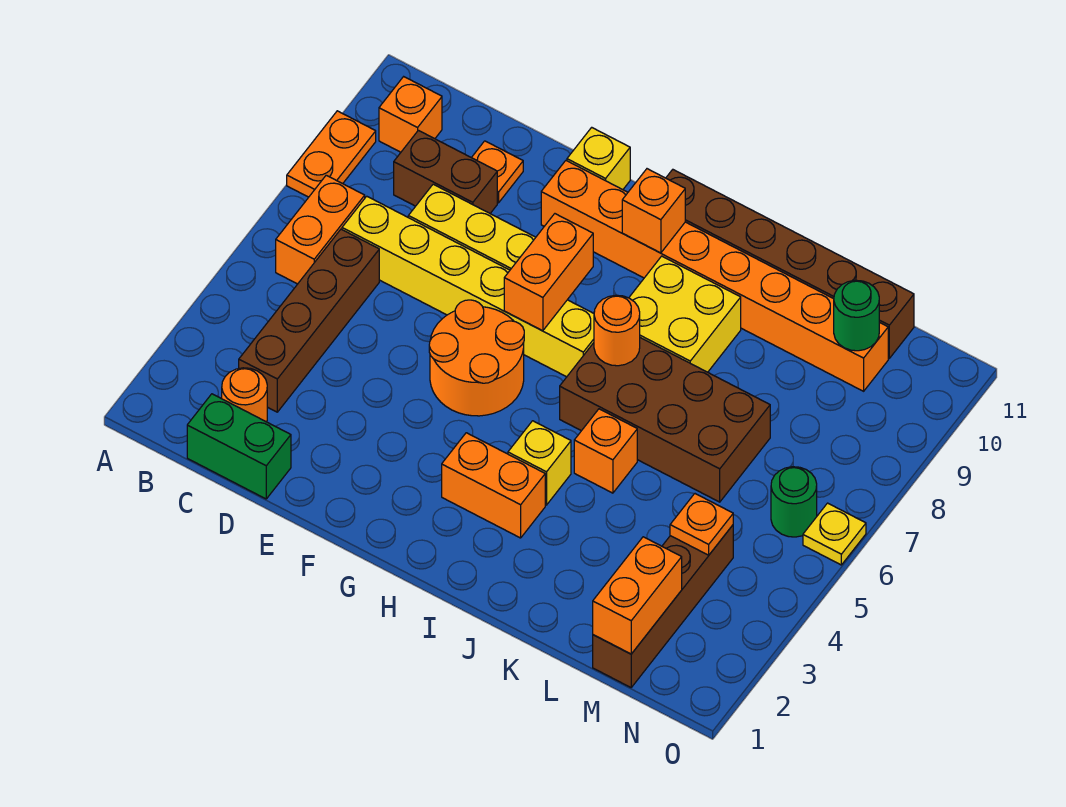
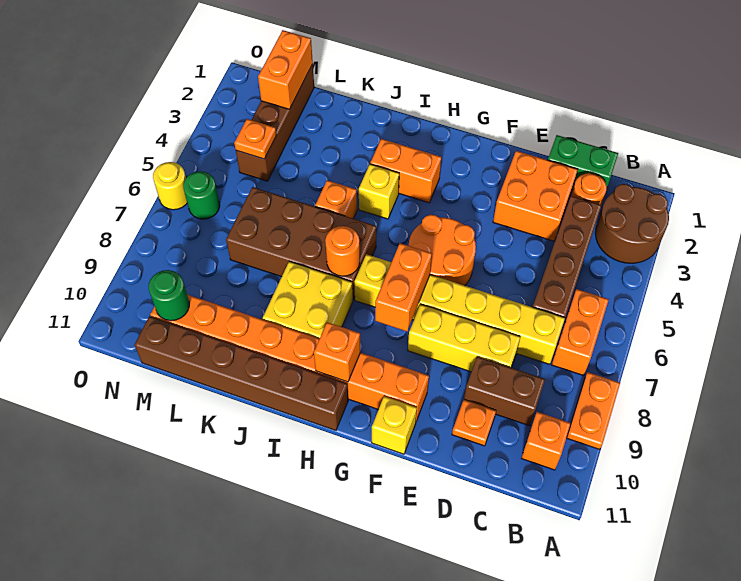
none -> brown 2x2 round brick [595,184,669,263]
none -> orange 2x2 brick [493,151,578,241]
yellow 1x1 plate [803,503,866,565] -> yellow 1x1 round brick [153,162,187,210]

